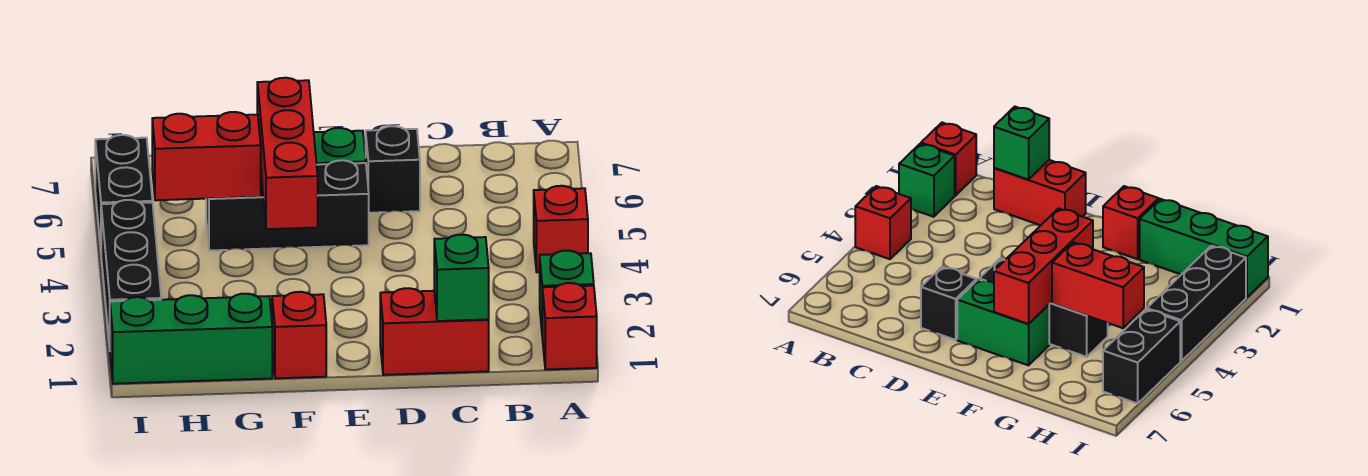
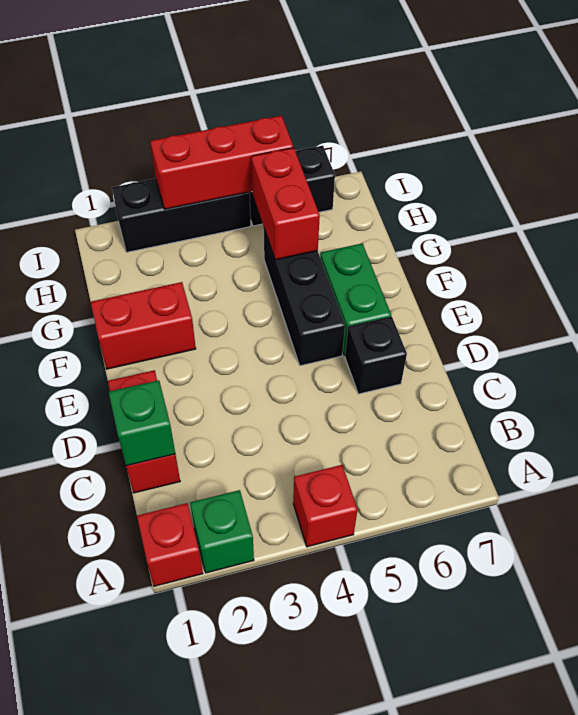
red 1x1 brick [272,292,326,378] -> red 1x2 brick [91,282,196,369]
red 1x3 brick [257,78,318,229] -> red 1x3 brick moved to [150,116,293,209]
green 1x3 brick [110,294,272,384] -> none

